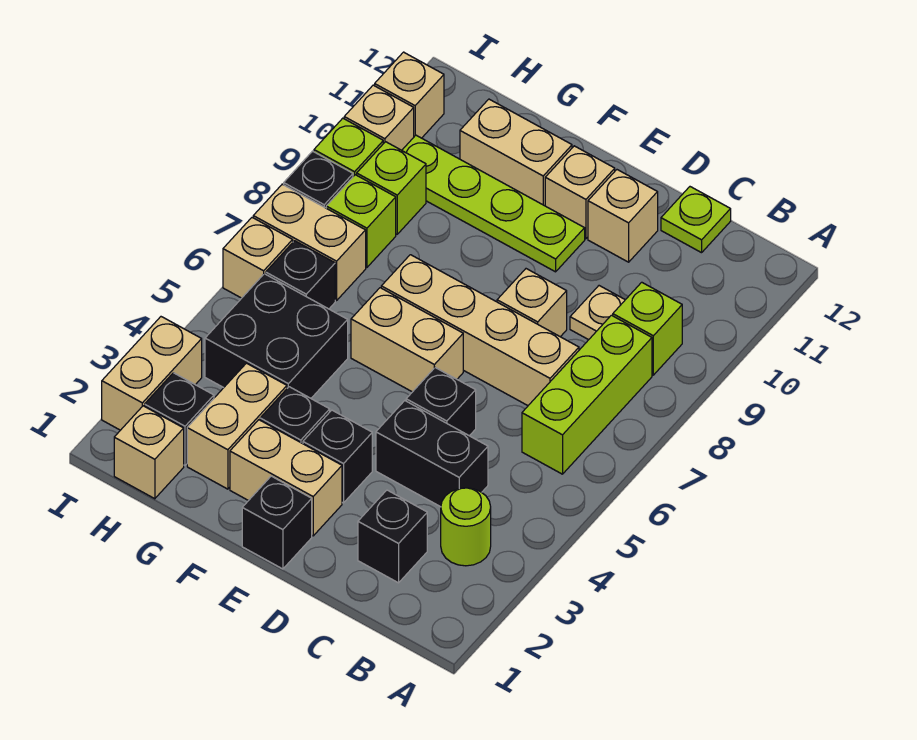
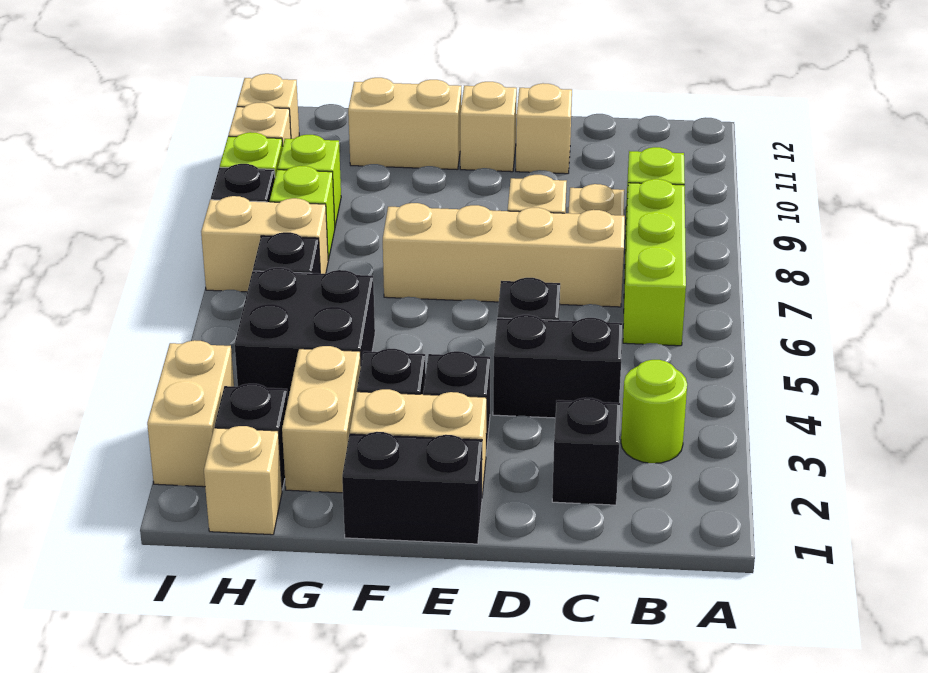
lime 1x1 plate [661,187,731,253] -> none
black 1x1 brick [242,476,312,569] -> black 1x2 brick [342,432,482,544]
tan 1x2 brick [351,288,463,392] -> none
lime 1x4 plate [402,135,585,272] -> none
tan 1x1 brick [223,218,293,298] -> none

